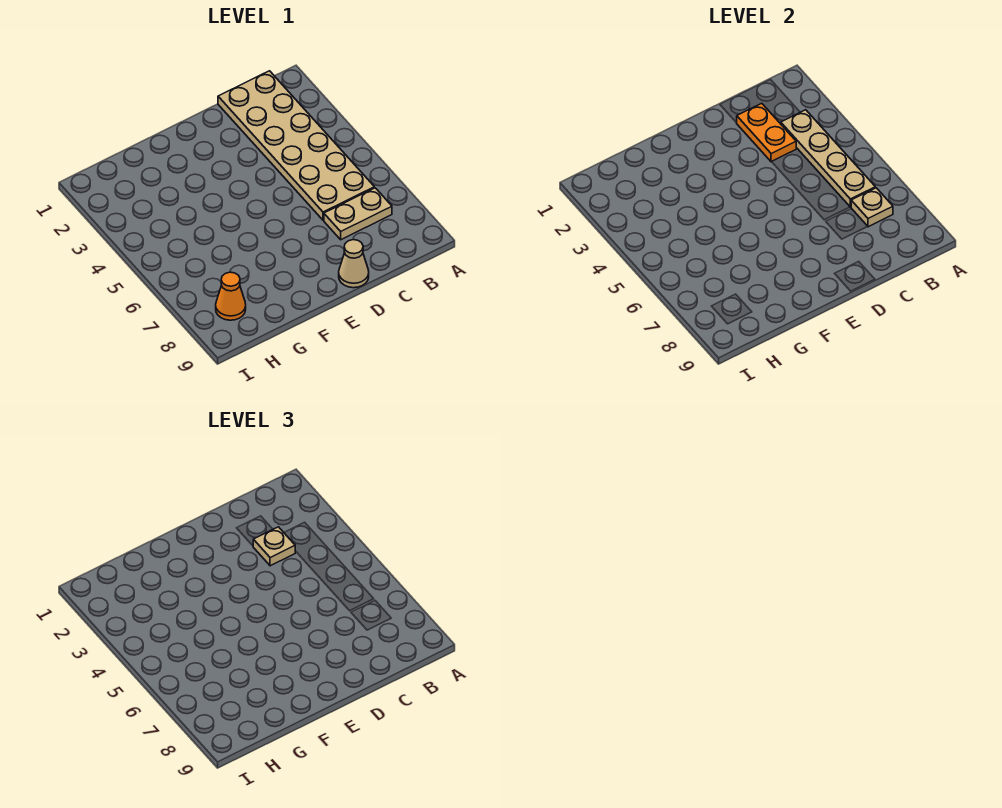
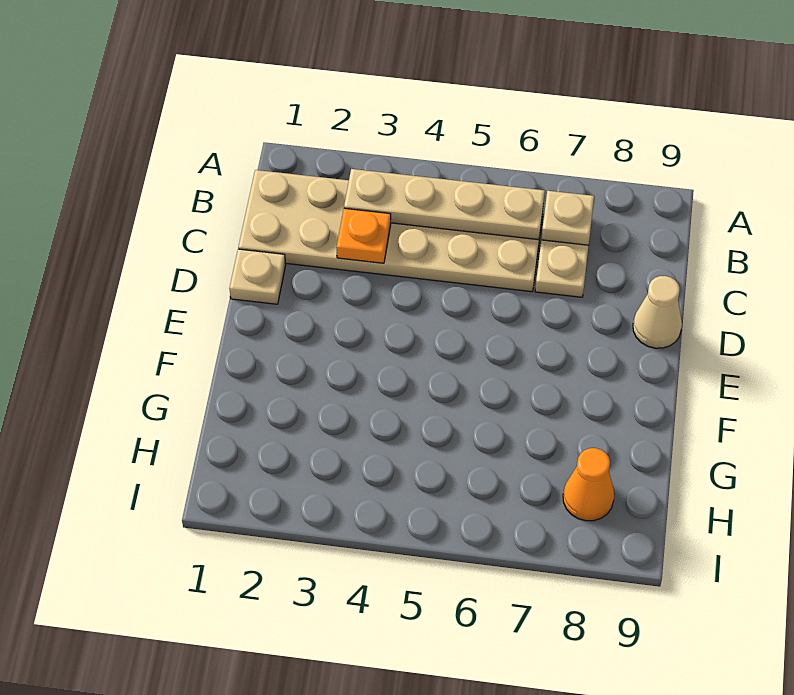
orange 1x2 plate [737,103,796,162] -> orange 1x1 plate [336,208,391,263]
tan 1x1 plate [253,527,295,566] -> tan 1x1 plate moved to [229,249,286,304]

